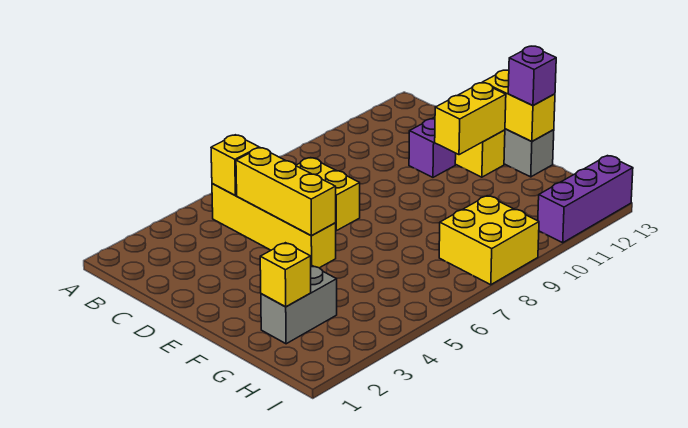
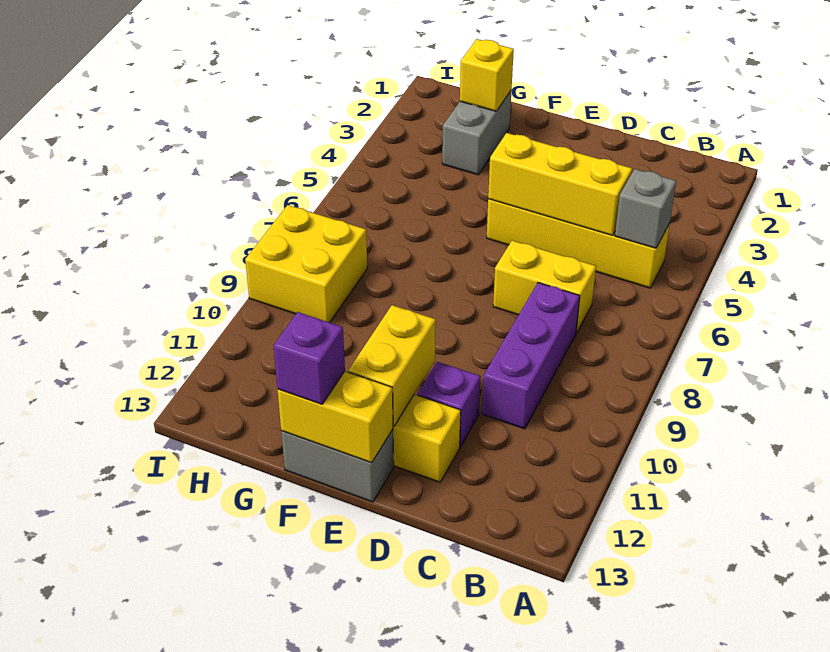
yellow 1x1 brick [211,135,259,195] -> grey 1x1 brick [615,169,676,248]
purple 1x3 brick [538,156,633,243] -> purple 1x3 brick moved to [482,283,580,429]

